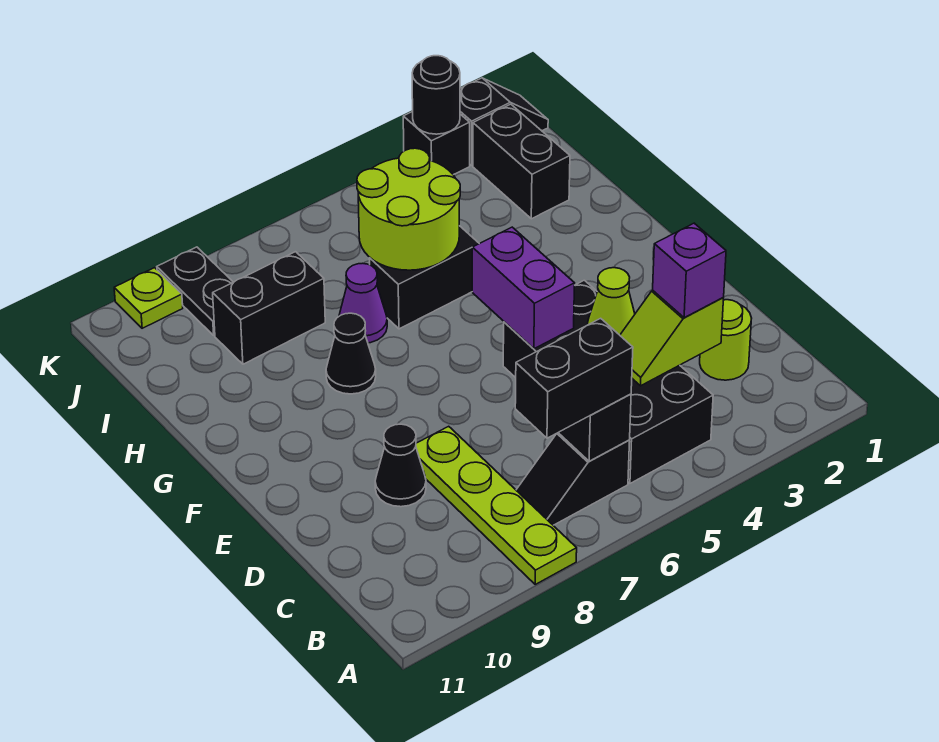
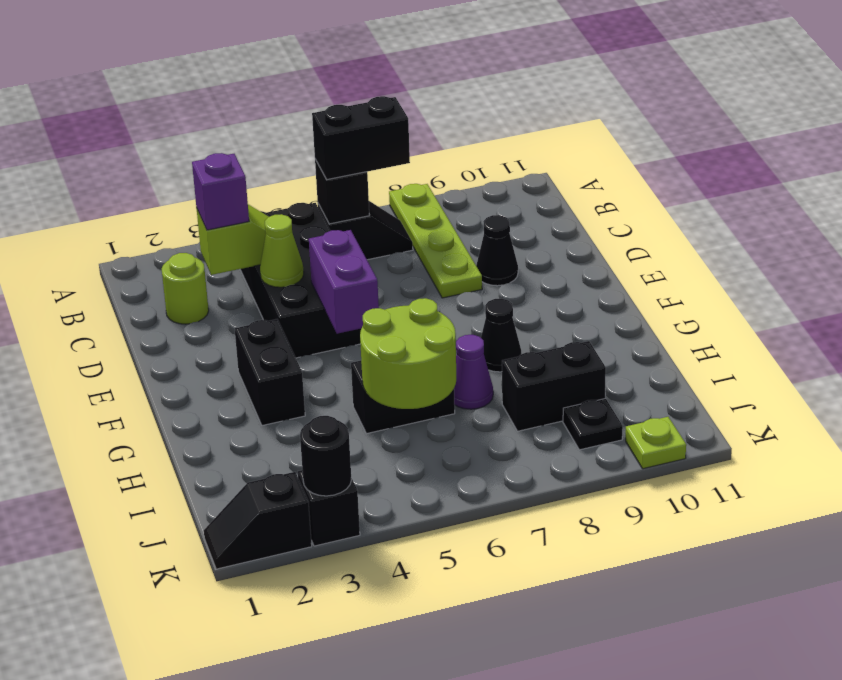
black 1x2 brick [473,104,570,219] -> black 1x2 brick moved to [235,319,305,426]
black 1x2 plate [157,247,233,335] -> black 1x1 plate [563,399,623,450]

